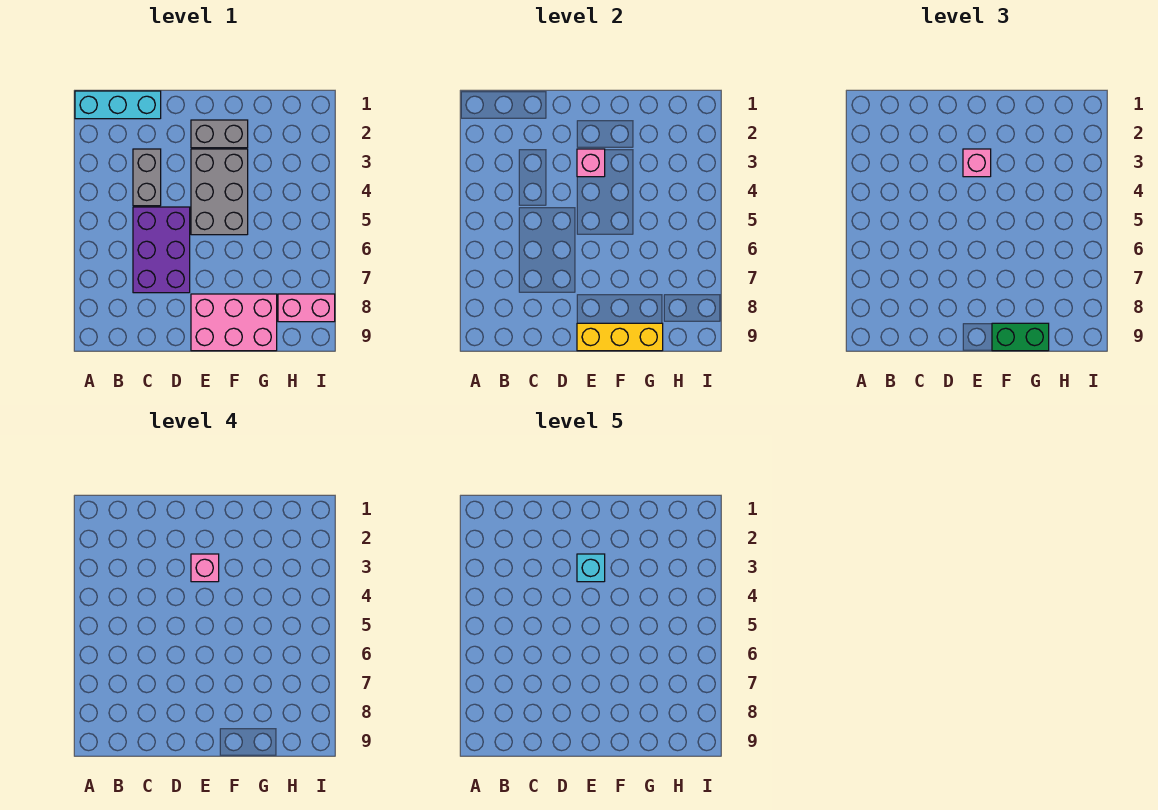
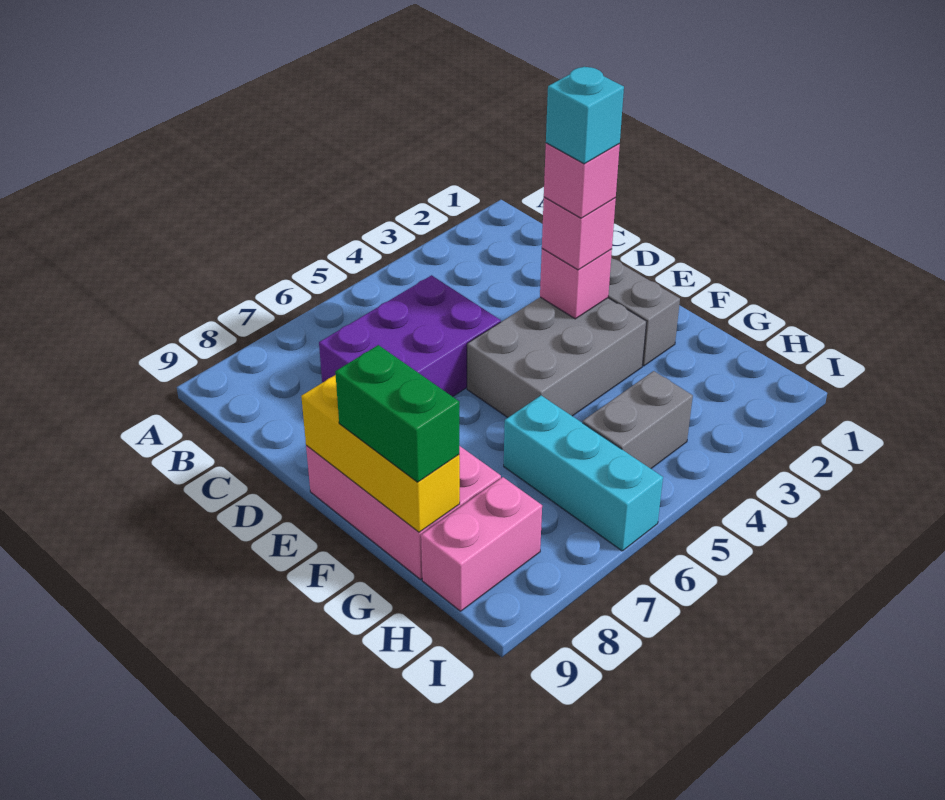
cyan 1x3 brick [75,91,161,119] -> cyan 1x3 brick moved to [504,396,663,551]
grey 1x2 brick [133,149,161,206] -> grey 1x2 brick moved to [583,371,693,469]
pink 1x2 brick [278,294,335,322] -> pink 1x2 brick turned to [421,477,542,611]

